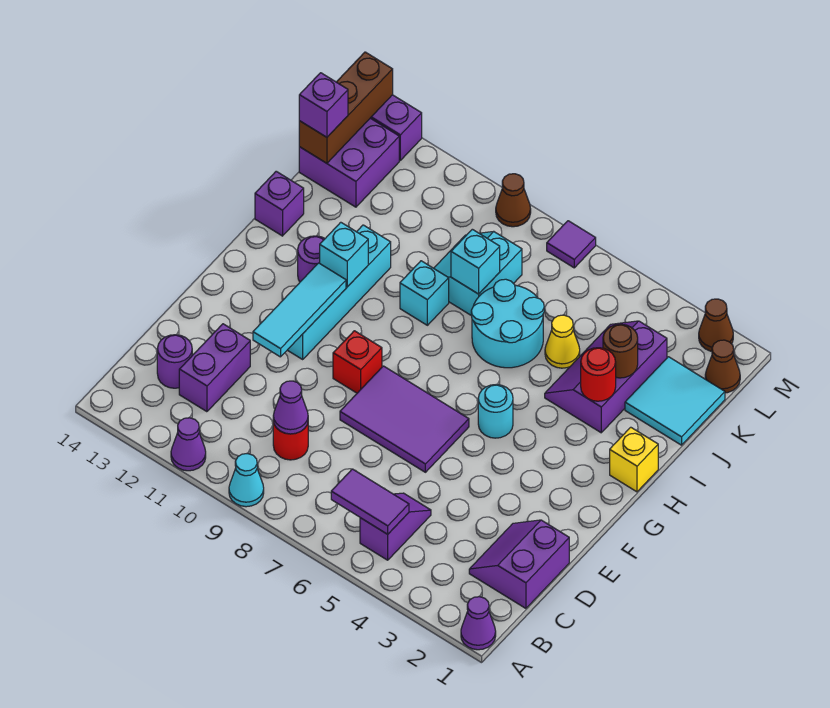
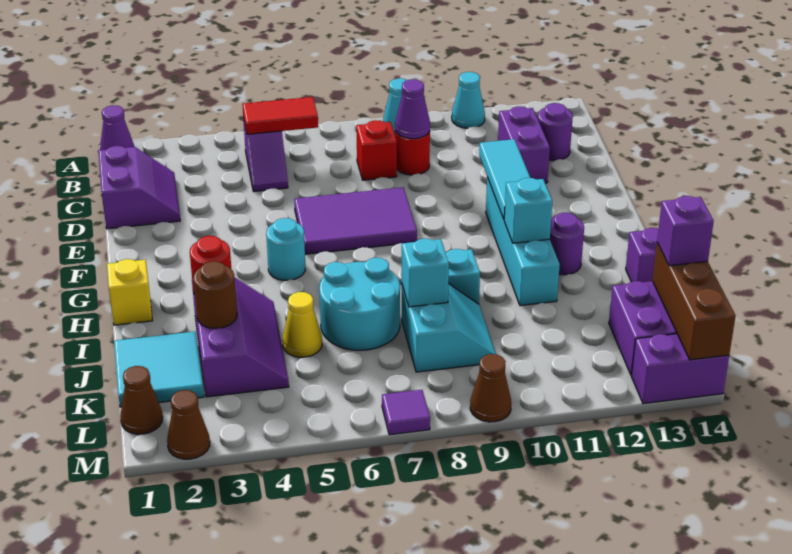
purple 1x1 cone [171,418,206,471] -> cyan 1x1 cone [452,72,485,128]
purple 1x2 tile [331,469,409,534] -> red 1x2 tile [242,97,318,134]
red 1x1 brick [333,331,382,393] -> red 1x1 brick moved to [356,120,397,180]

